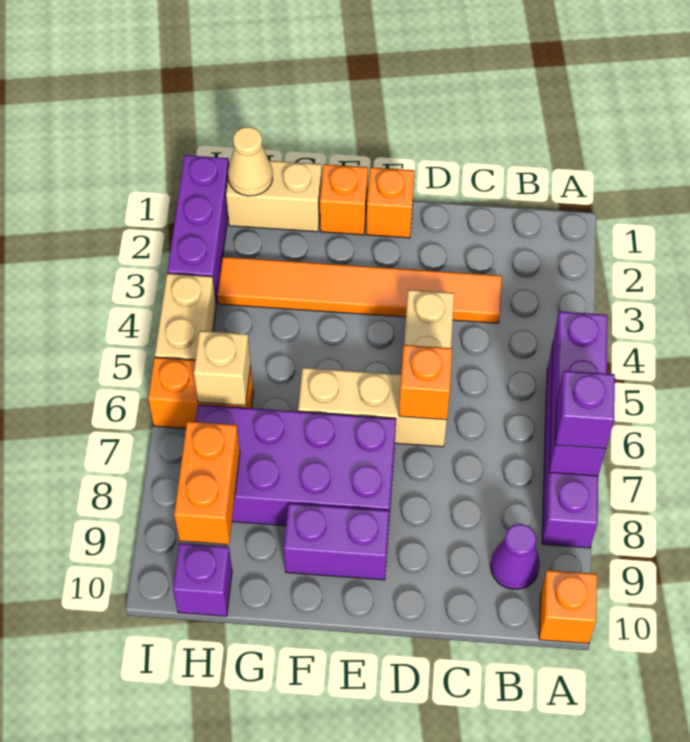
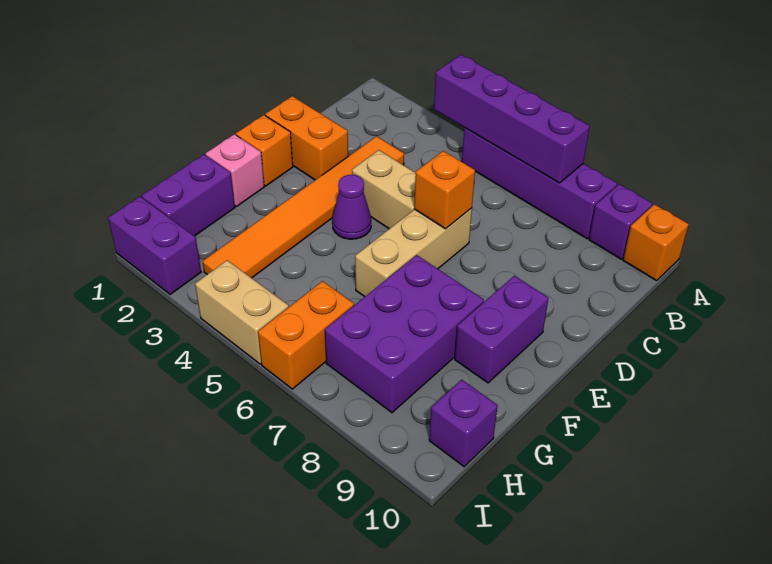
purple 1x3 brick [549,311,607,476] -> purple 1x4 brick [434,55,590,183]
purple 1x1 brick [556,371,615,449] -> purple 1x1 brick moved to [589,184,652,259]
purple 1x1 cone [490,524,540,589] -> purple 1x1 cone moved to [332,175,371,239]
purple 2x4 brick [196,405,396,526] -> purple 2x3 brick [325,255,484,413]
orange 1x1 brick [320,164,368,235] -> pink 1x1 brick [206,134,264,207]
tan 1x2 brick [226,161,322,232] -> purple 1x2 brick [142,154,235,236]
tan 1x1 cone [228,127,273,196] -> none
tan 1x1 brick [194,331,251,405] -> none
orange 1x2 brick [174,421,240,544] -> orange 1x2 brick moved to [265,96,348,180]
purple 1x3 brick [167,155,229,304] -> purple 1x2 brick [108,197,201,294]

